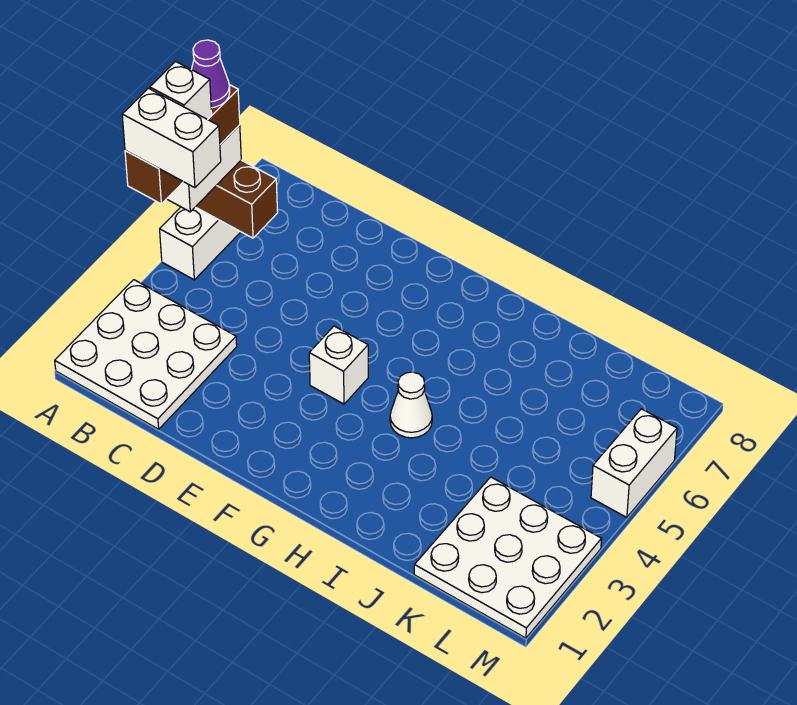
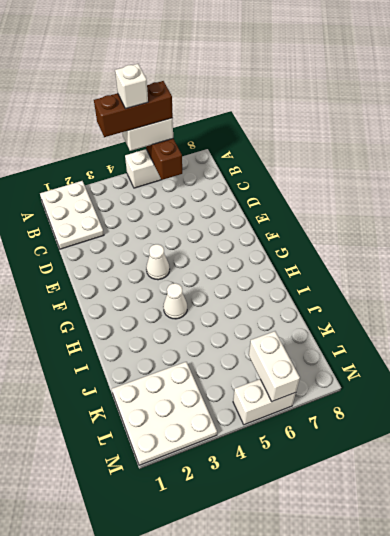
white 3x3 plate [55,280,237,429] -> white 2x3 plate [40,181,104,249]
white 1x2 brick [122,88,221,188] -> white 1x2 brick moved to [249,331,300,401]
purple 1x1 cone [191,40,230,108] -> none
white 1x1 brick [309,326,368,404] -> white 1x1 cone [146,244,170,280]

